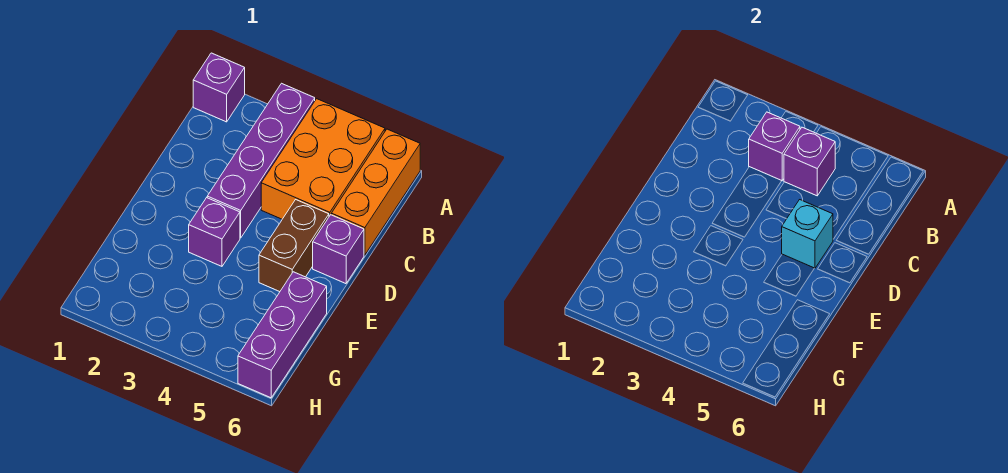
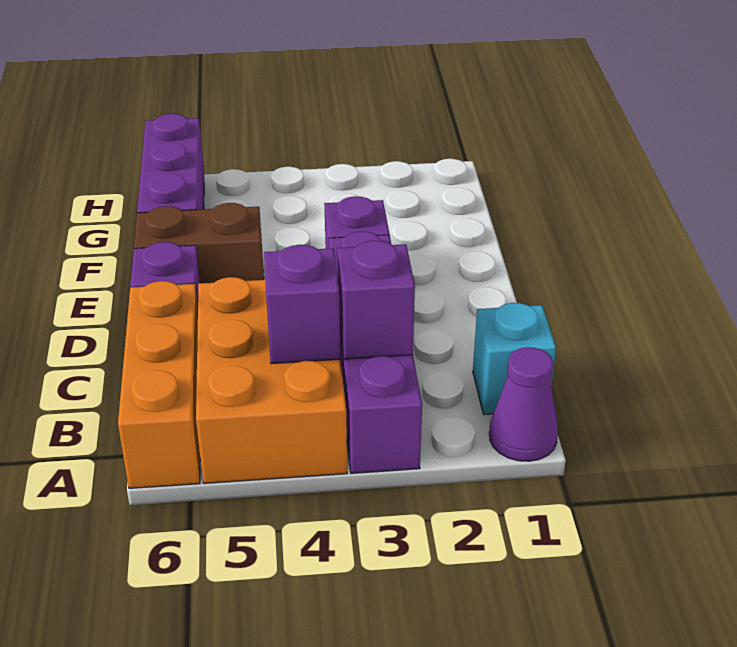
purple 1x1 brick [193,53,245,122] -> purple 1x1 cone [489,347,558,461]
brown 1x2 brick [259,200,329,292] -> brown 1x2 brick turned to [134,203,264,283]
cyan 1x1 brick [782,200,833,268] -> cyan 1x1 brick moved to [473,303,556,415]

